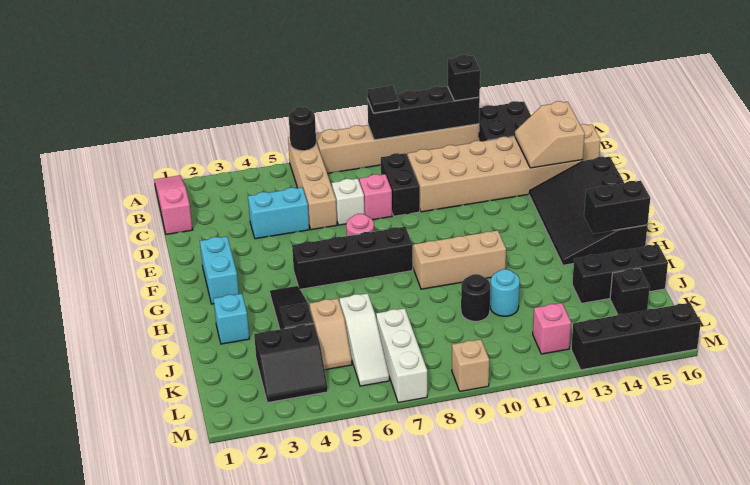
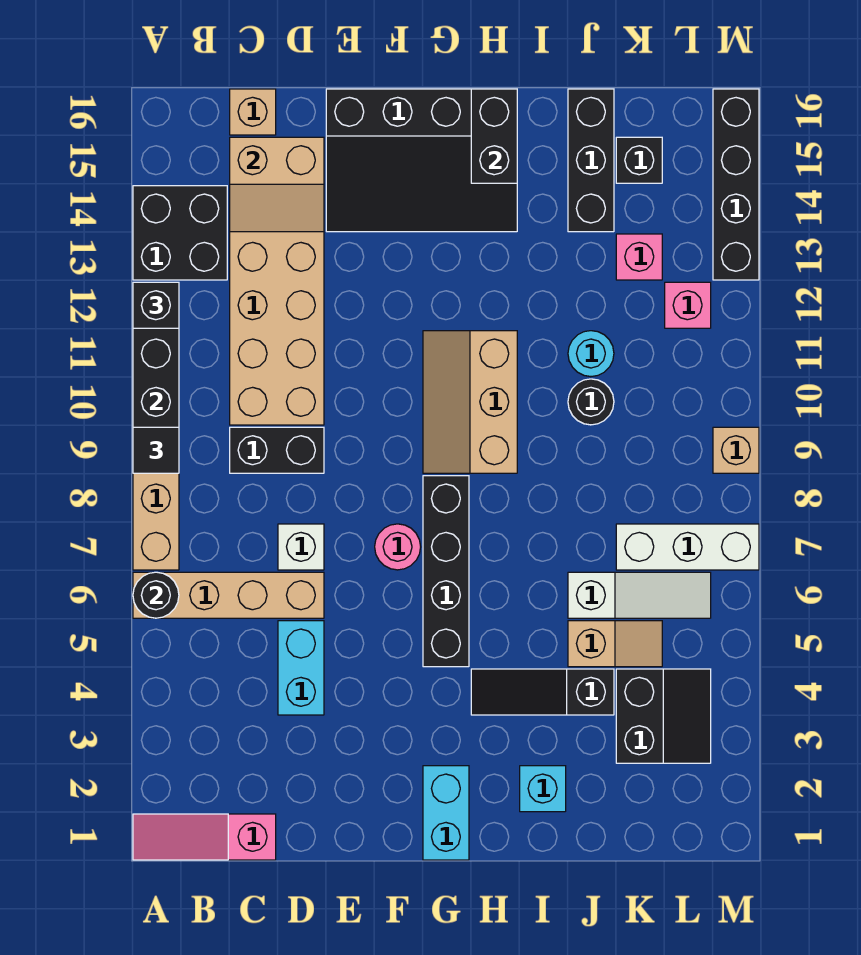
pink 1x1 brick [359,174,392,220] -> pink 1x1 brick moved to [616,234,662,280]
cyan 1x2 brick [200,236,239,304] -> cyan 1x2 brick turned to [423,766,469,860]

